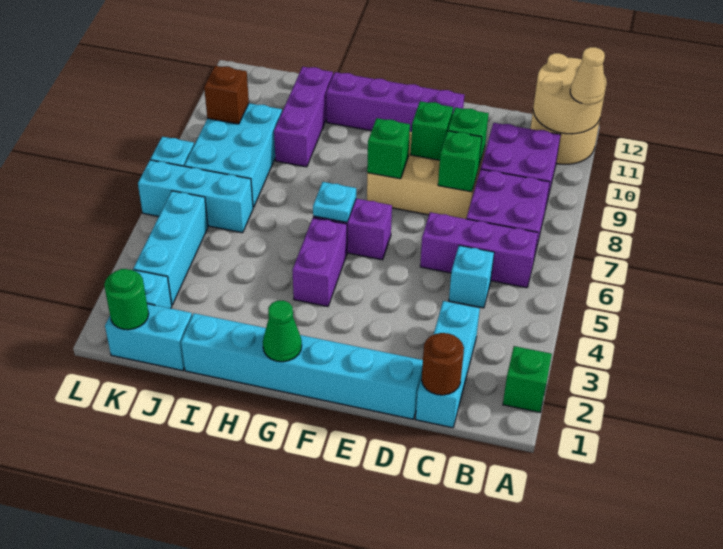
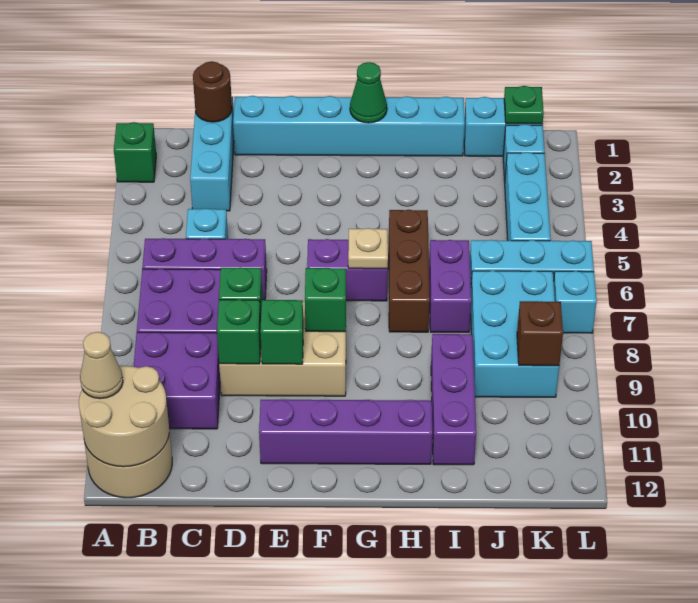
purple 1x2 brick [292,218,347,306] -> purple 1x2 brick moved to [429,240,471,332]
cyan 1x1 plate [313,182,356,222] -> tan 1x1 plate [348,228,388,269]
none -> brown 1x3 brick [389,210,430,332]
green 1x1 round brick [104,269,149,330] -> green 1x1 plate [504,86,544,124]

